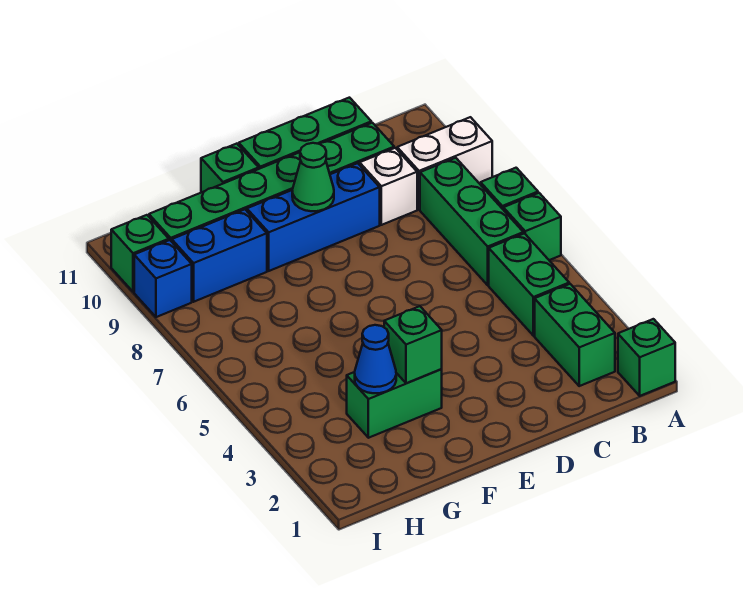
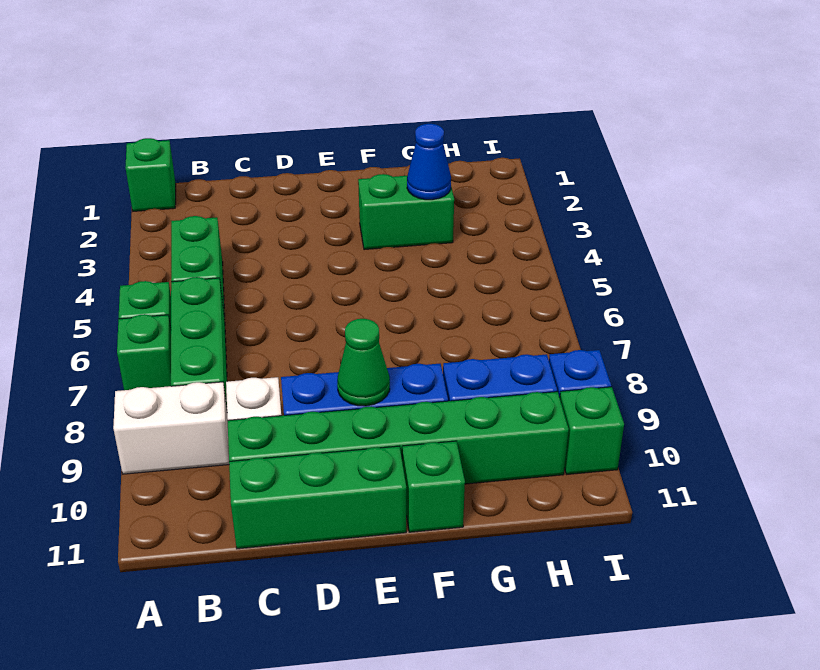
green 1x2 brick [535,284,615,386] -> none
green 1x1 brick [384,306,442,383] -> none

